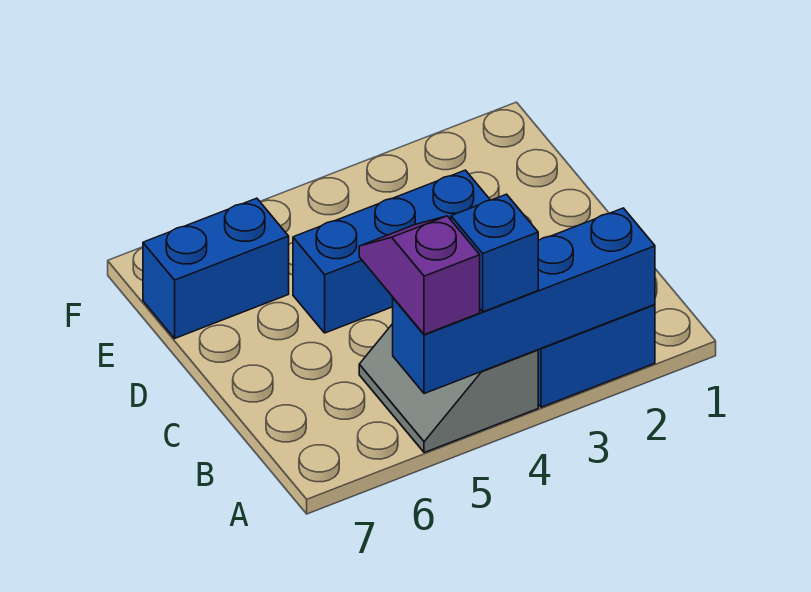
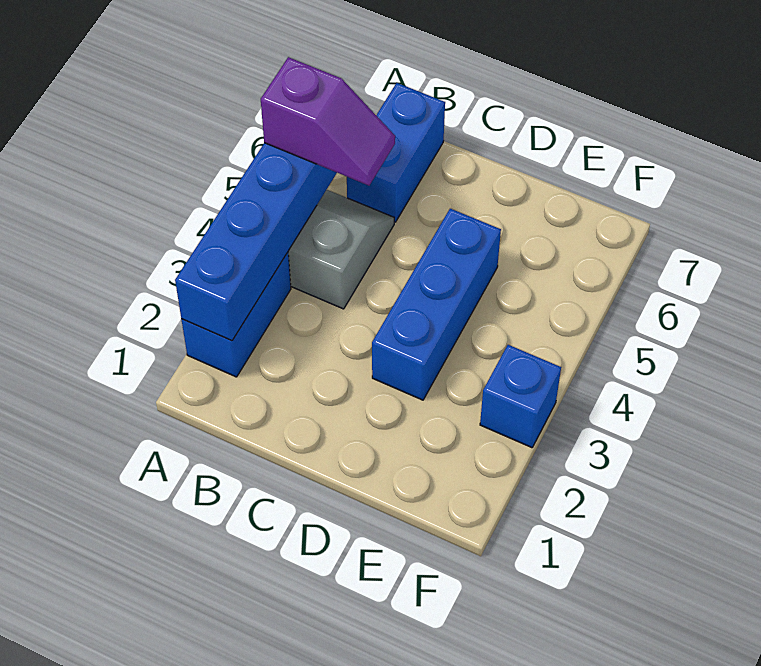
blue 1x1 brick [451,194,538,312] -> blue 1x1 brick moved to [480,345,561,448]
blue 1x2 brick [143,198,289,338] -> blue 1x2 brick moved to [347,83,445,222]

